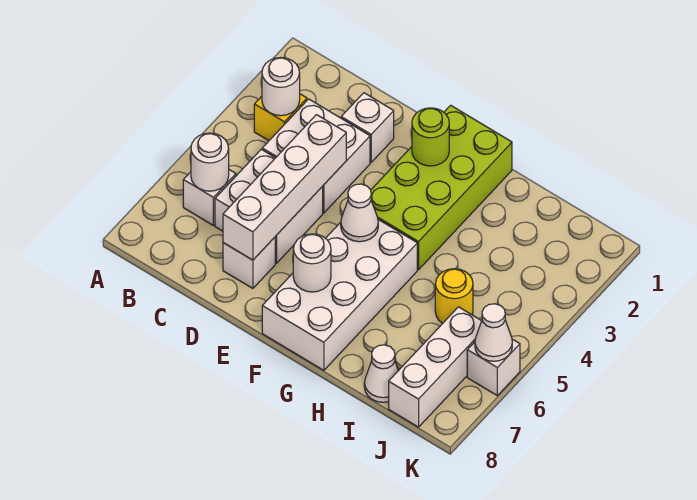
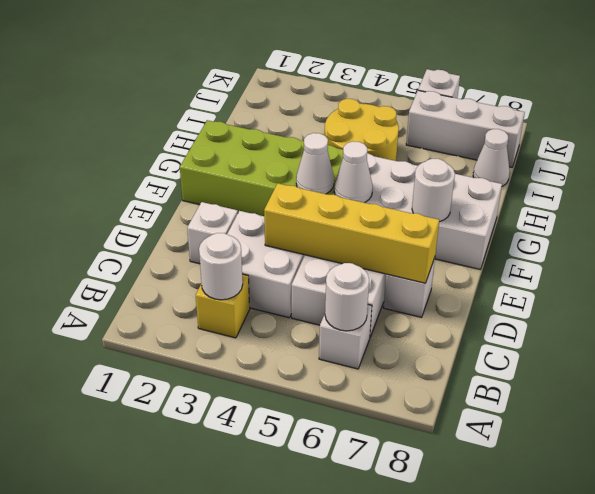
white 1x4 brick [223,115,346,260] -> yellow 1x4 brick [264,183,439,283]
lime 1x1 round brick [412,108,449,166] -> none
yellow 1x1 round brick [435,269,473,323] -> yellow 2x2 round brick [325,99,399,161]
white 1x1 cone [475,304,512,361] -> white 1x1 cone moved to [296,133,334,194]

